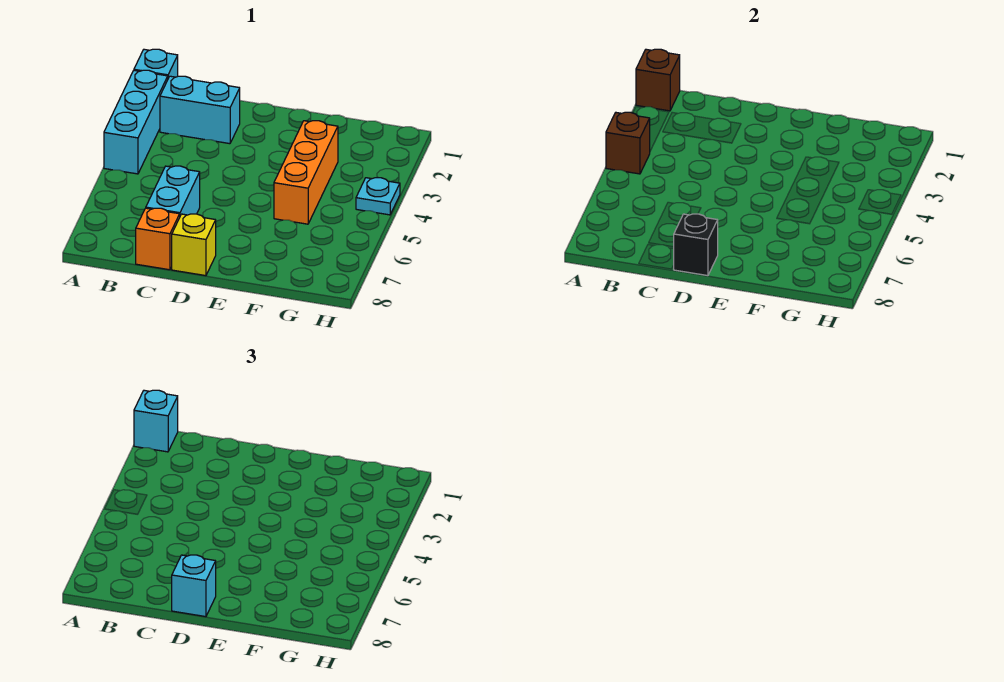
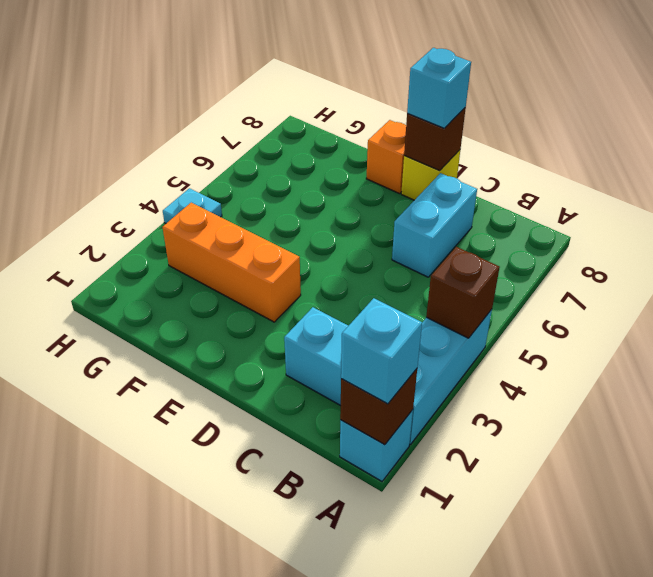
orange 1x1 brick [136,208,180,270] -> orange 1x1 brick moved to [366,120,406,194]
black 1x1 brick [674,214,718,276] -> brown 1x1 brick [404,108,466,170]
orange 1x3 brick [274,121,338,224] -> orange 1x3 brick turned to [163,203,301,322]

